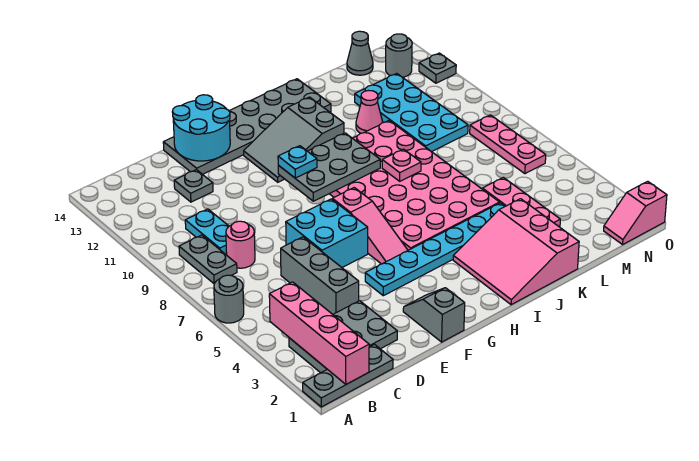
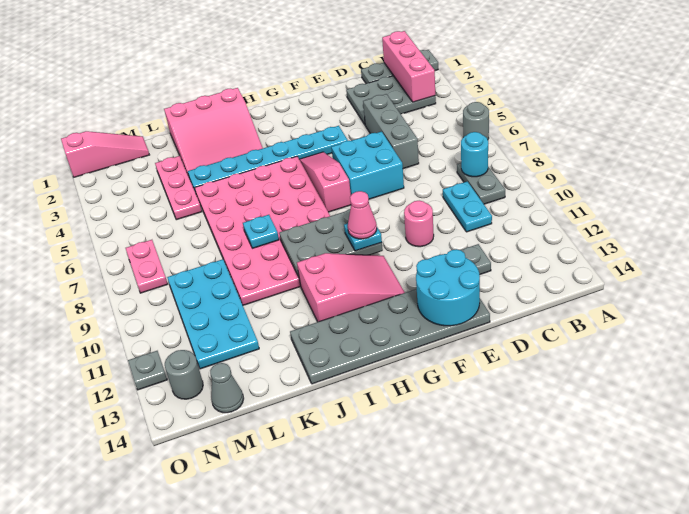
pink 1x4 brick [269,282,369,384] -> pink 1x3 brick [382,31,435,102]
none -> cyan 1x1 round brick [461,132,488,177]
pink 1x1 round brick [226,221,255,268] -> pink 1x1 round brick moved to [404,201,434,247]
grey 1x2 slope [403,288,465,342] -> none
grey 2x3 slope [244,97,344,182] -> pink 2x3 slope [297,253,405,322]
pink 3x3 slope [453,199,579,305] -> pink 3x3 slope turned to [164,88,263,176]
pink 1x1 plate [382,149,421,181] -> cyan 1x1 plate [243,215,279,248]
pink 1x1 cone [356,90,383,133] -> pink 1x1 cone moved to [348,191,377,239]
pink 1x2 slope [604,181,667,244] -> pink 1x3 slope [61,131,149,177]
pink 1x3 plate [470,115,546,174] -> pink 1x2 plate [126,240,168,293]

